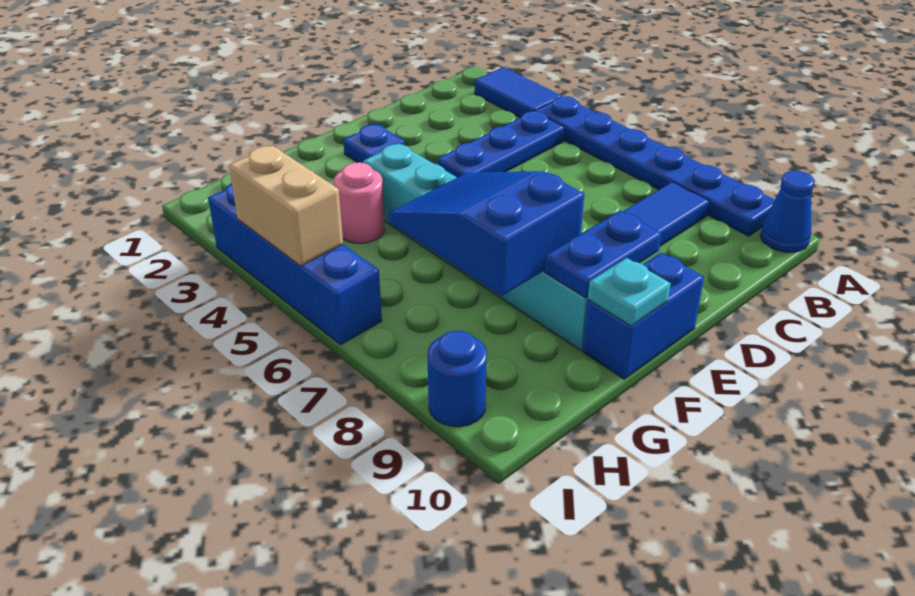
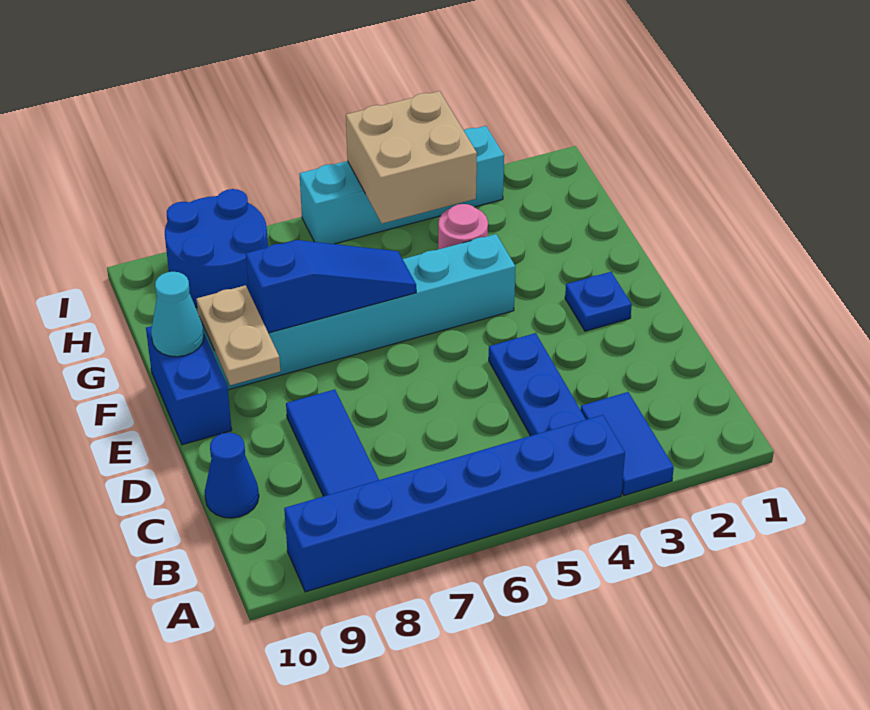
blue 1x2 tile [475,67,562,118] -> blue 1x2 tile turned to [581,392,674,495]
blue 1x6 plate [536,96,775,236] -> blue 1x6 brick [284,415,625,592]
blue 1x1 cone [760,171,815,252] -> blue 1x1 cone moved to [205,433,259,518]
blue 1x2 plate [545,211,661,298] -> tan 1x2 plate [197,285,280,385]
blue 2x3 slope [389,171,584,296] -> blue 1x3 slope [246,240,416,333]
cyan 1x1 plate [588,258,671,326] -> cyan 1x1 cone [151,272,204,357]
blue 1x4 brick [208,183,382,345] -> cyan 1x4 brick [300,126,504,244]
tan 1x2 brick [229,146,343,266] -> tan 2x2 brick [346,91,477,223]
blue 1x1 round brick [427,331,487,427] -> blue 2x2 round brick [165,189,268,307]

